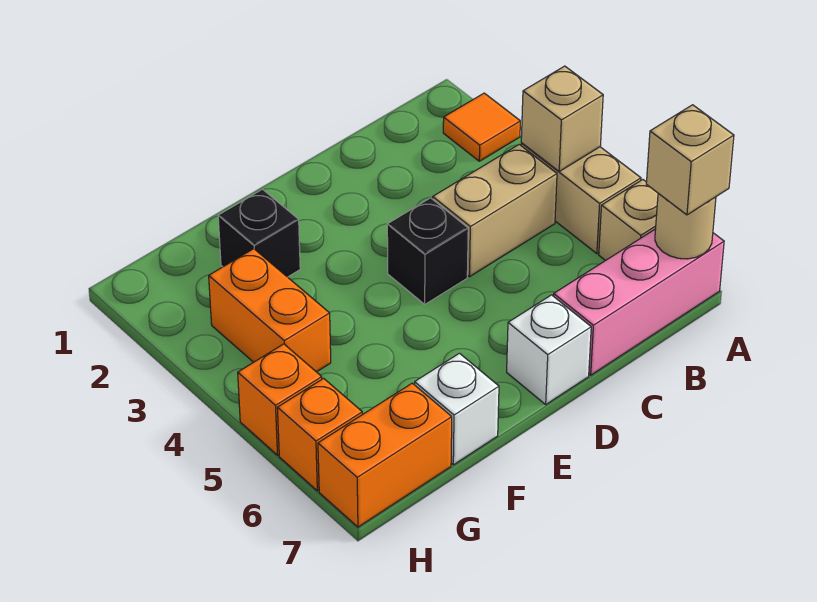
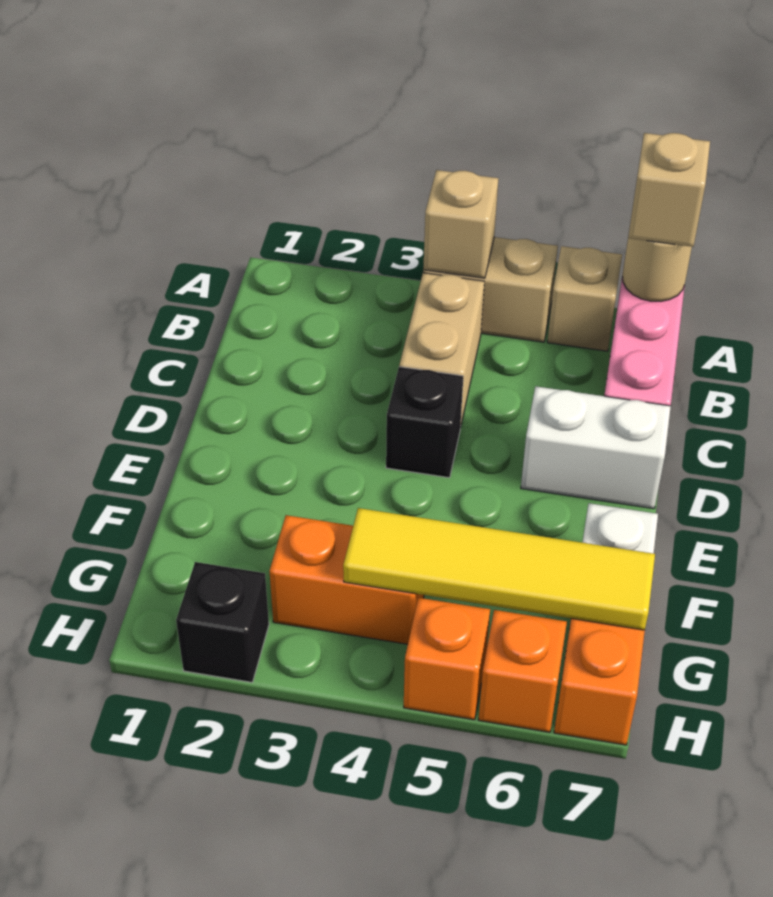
orange 1x1 tile [443,93,520,161] -> none
white 1x1 brick [507,295,591,404] -> white 1x2 brick [521,386,671,509]
black 1x1 brick [218,189,300,277] -> black 1x1 brick moved to [176,562,269,682]
none -> yellow 1x4 tile [343,508,655,630]

